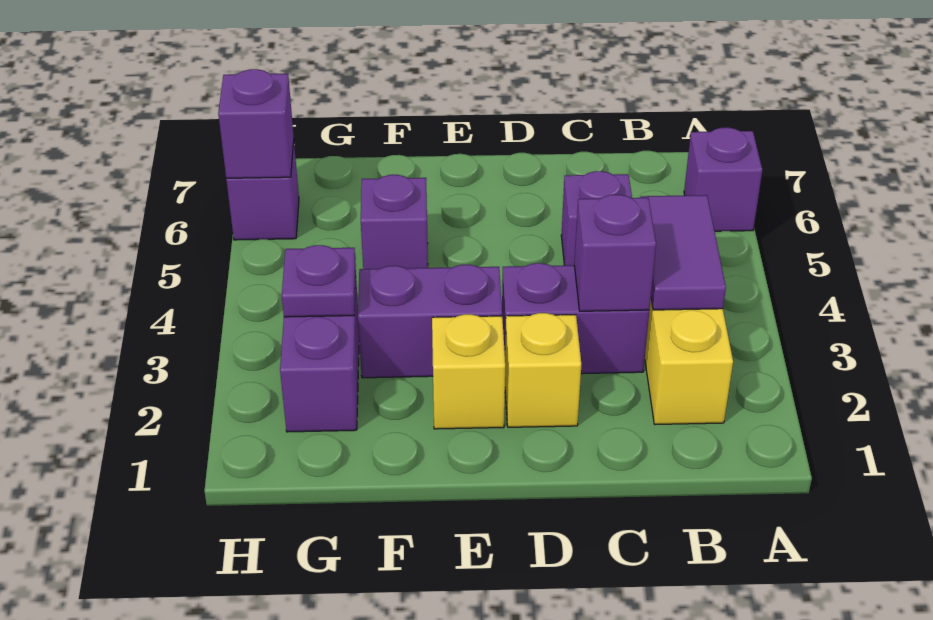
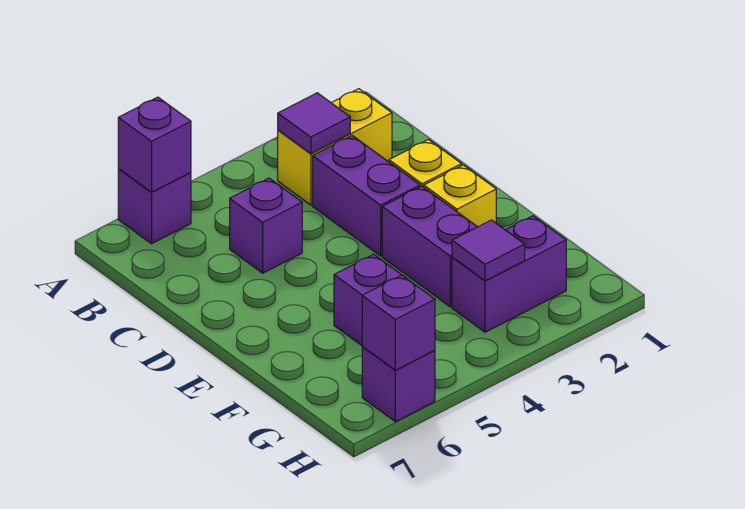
purple 1x2 tile [641,195,726,310] -> purple 1x1 tile [278,93,350,154]
purple 1x1 brick [574,195,656,311] -> purple 1x1 brick moved to [118,97,191,192]
purple 1x1 plate [282,245,356,317] -> purple 1x1 tile [452,220,525,281]

